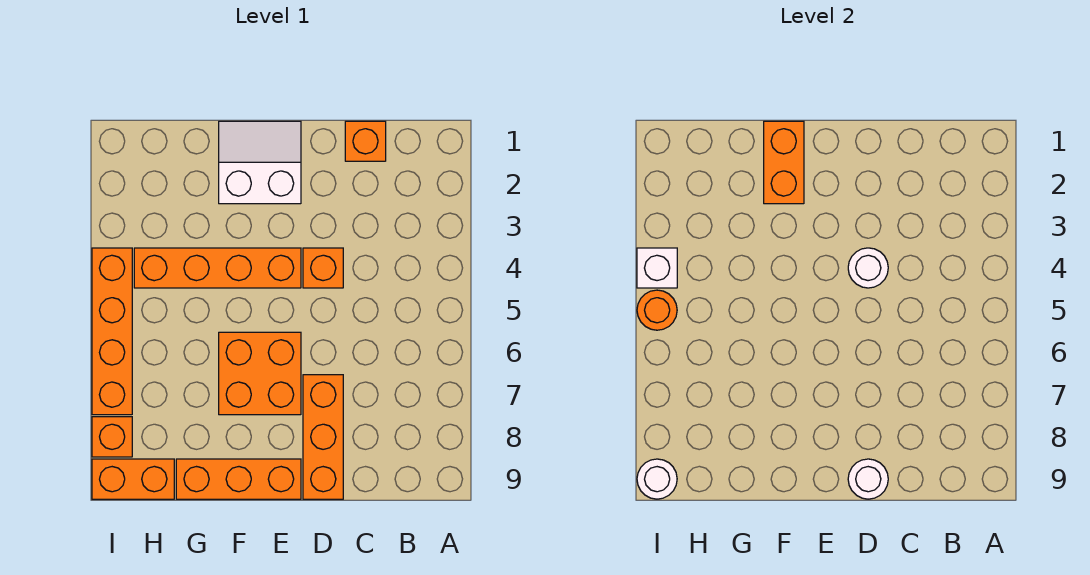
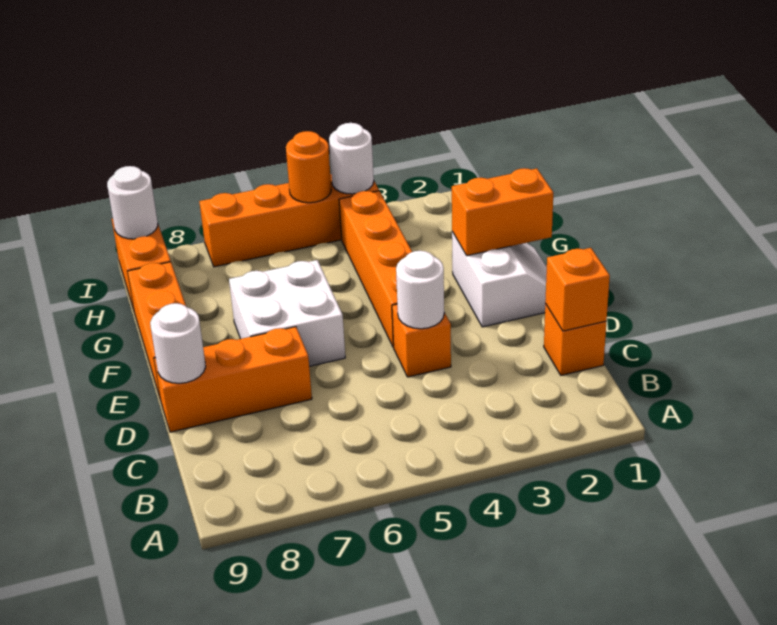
orange 2x2 brick [219,332,301,415] -> white 2x2 brick [229,260,345,366]
white 1x1 brick [637,248,677,288] -> white 1x1 round brick [329,123,374,194]
orange 1x1 brick [92,417,132,457] -> orange 1x1 brick moved to [545,248,610,331]

